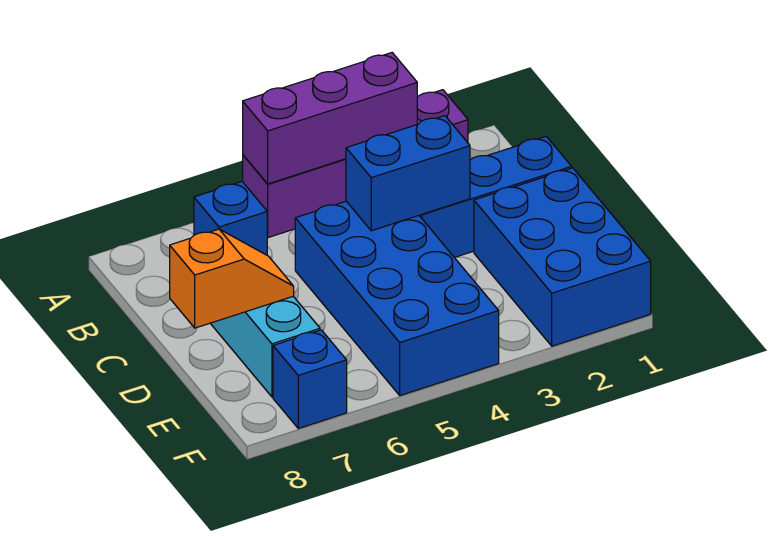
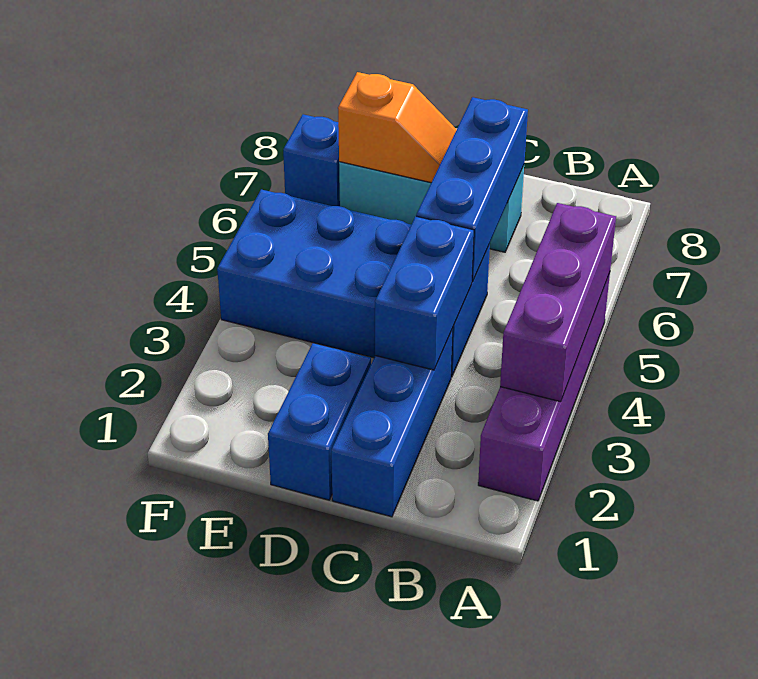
blue 1x1 brick [194,182,268,255] -> blue 1x3 brick [416,97,528,282]
blue 2x3 brick [474,168,651,346] -> blue 1x2 brick [268,343,371,500]
orange 1x2 slope [170,229,294,328] -> orange 1x2 slope turned to [338,72,457,183]

